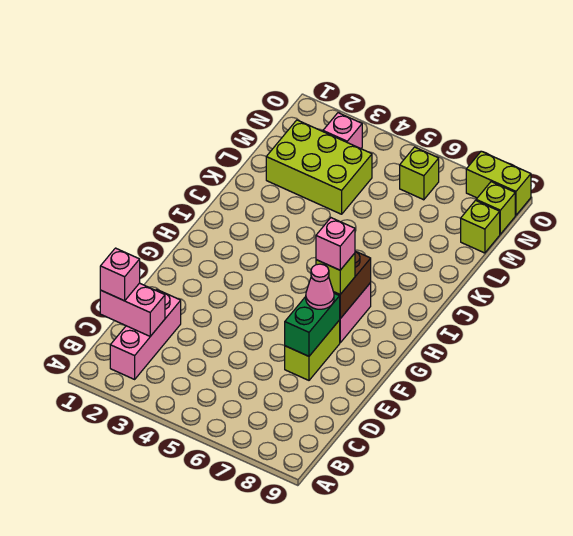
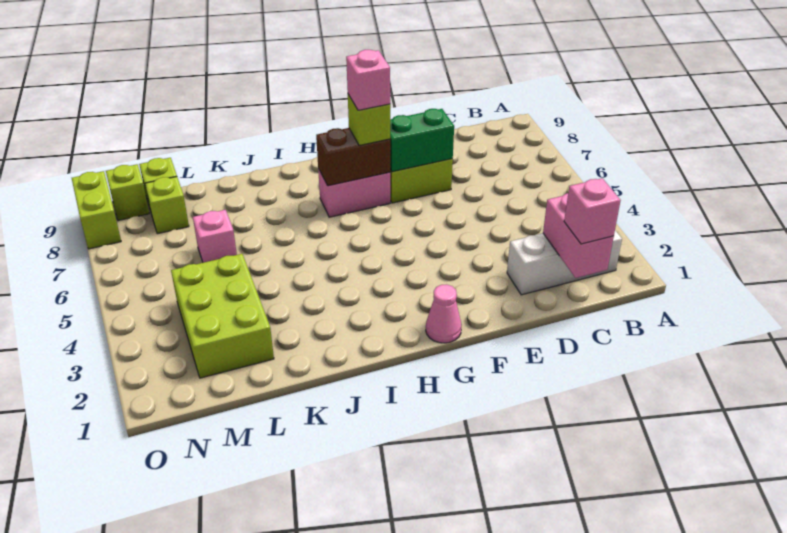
pink 1x3 brick [110,289,181,379] -> white 1x3 brick [507,230,622,295]
pink 1x1 cone [306,264,334,309] -> pink 1x1 cone moved to [426,284,462,343]
pink 1x1 brick [323,113,362,149] -> pink 1x1 brick moved to [193,210,237,263]
lime 1x1 brick [400,147,439,200] -> lime 1x1 brick moved to [145,177,189,234]

